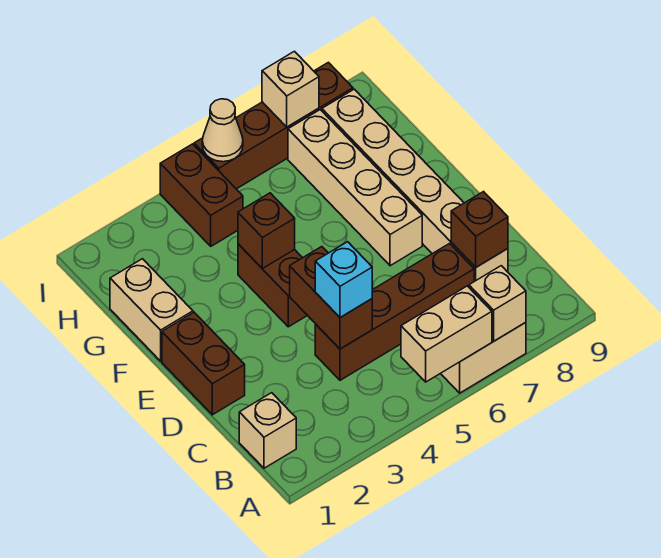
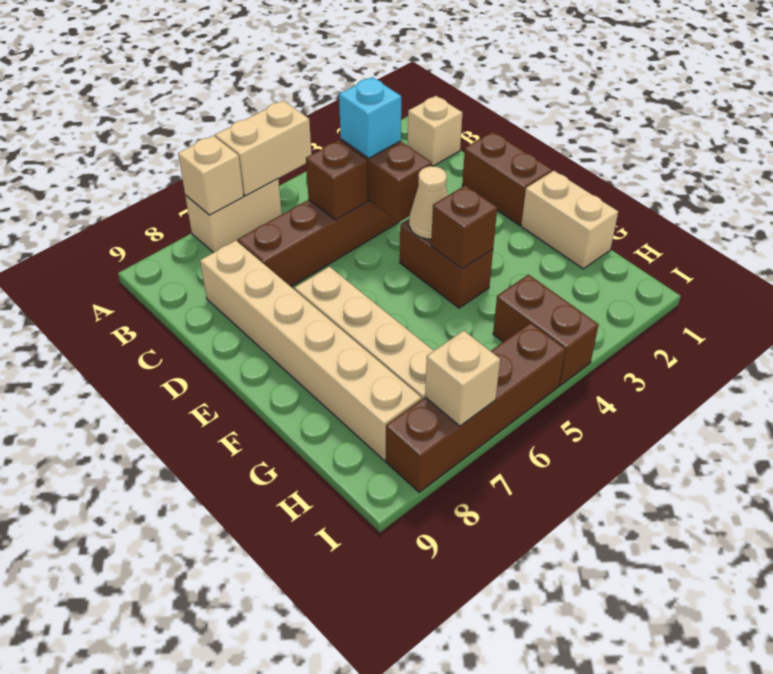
brown 1x1 brick [451,192,508,267] -> brown 1x1 brick moved to [306,140,368,220]
tan 1x1 cone [202,99,243,162] -> tan 1x1 cone moved to [409,166,448,239]

